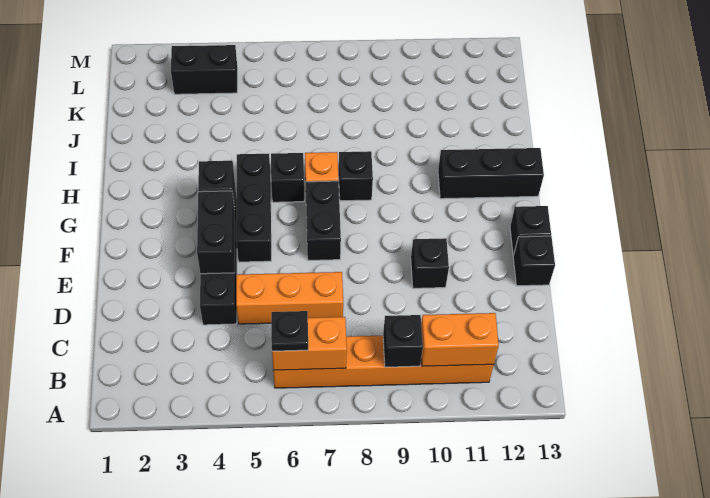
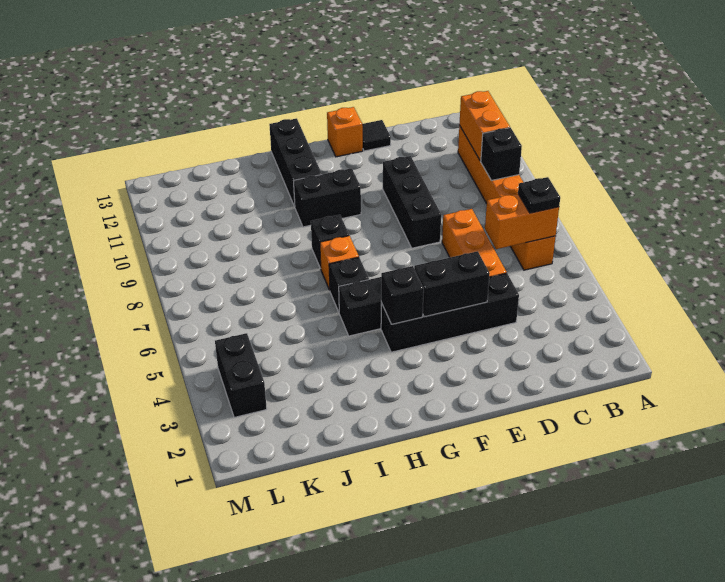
orange 1x2 brick [272,317,347,370] -> orange 1x2 brick turned to [485,193,559,249]
black 1x1 brick [411,238,449,288] -> black 1x3 brick [383,156,441,248]
black 1x1 brick [513,236,555,286] -> black 1x1 tile [362,120,391,151]
black 1x2 brick [306,181,341,260] -> black 1x2 brick moved to [294,168,361,227]
black 1x1 brick [510,206,551,256] -> orange 1x1 brick [327,107,363,157]

